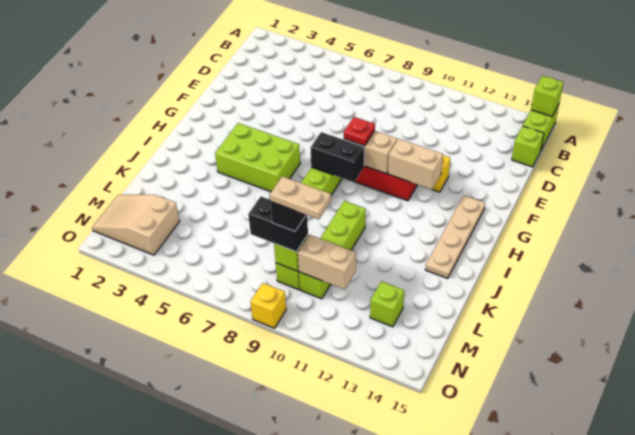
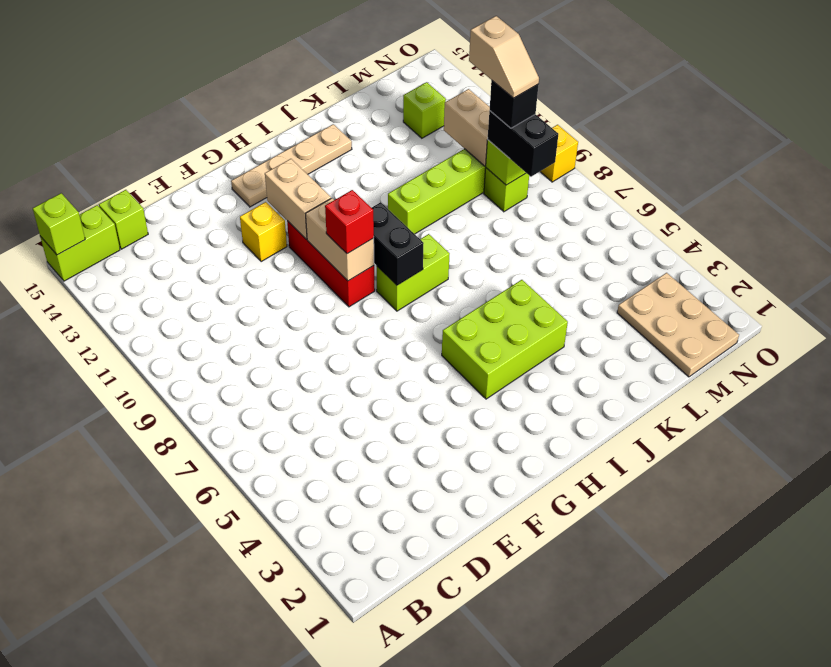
red 1x1 plate [344,117,375,146] -> red 1x1 brick [325,190,374,254]
lime 2x3 brick [215,123,300,192] -> lime 2x3 brick turned to [442,280,568,399]
tan 2x3 slope [92,195,179,255] -> tan 2x3 plate [617,273,739,377]
tan 1x2 plate [270,176,331,219] -> tan 1x2 slope [469,16,539,98]

